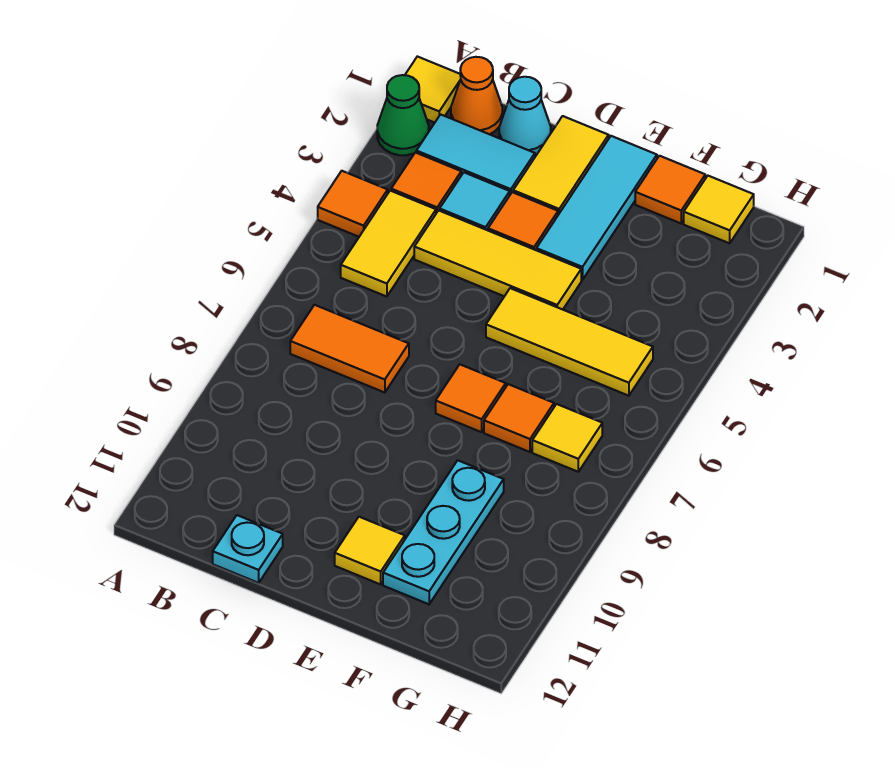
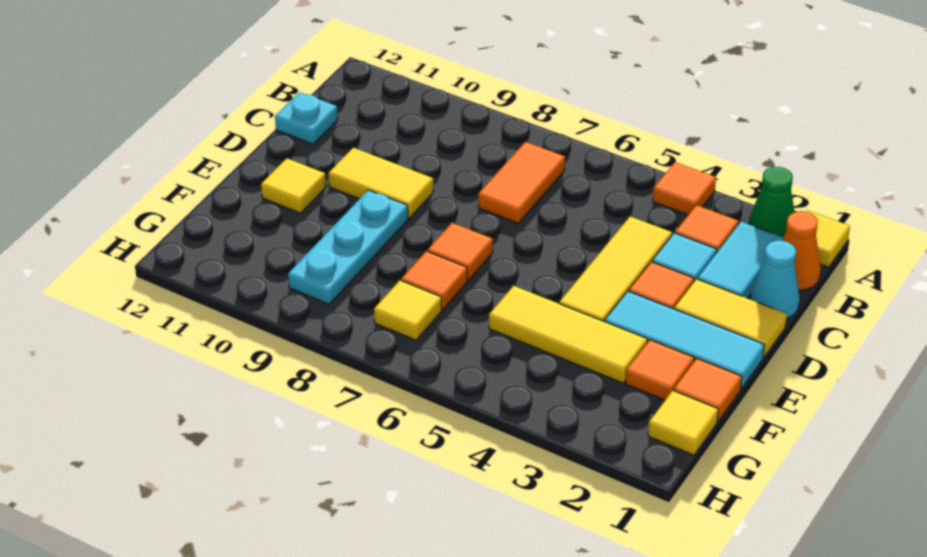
yellow 1x2 tile [341,191,436,297] -> yellow 1x2 tile moved to [328,148,433,218]
yellow 1x3 tile [486,288,653,396] -> yellow 1x3 tile turned to [489,286,647,383]
none -> orange 1x1 tile [626,340,694,400]
cyan 1x3 plate [383,460,504,604] -> cyan 1x3 plate turned to [288,190,408,304]

